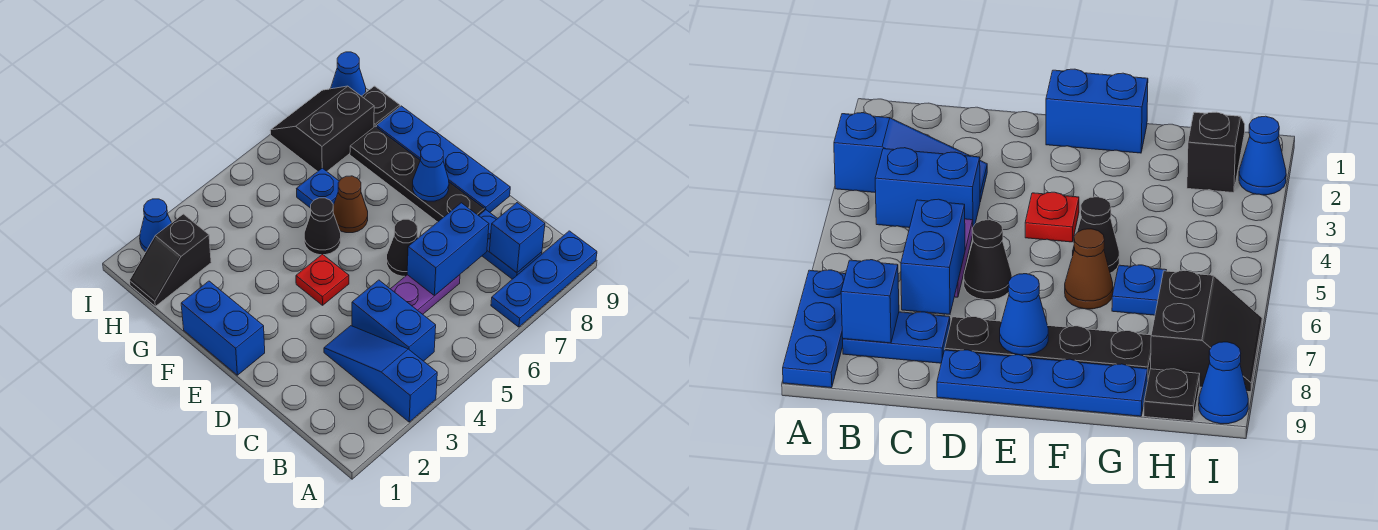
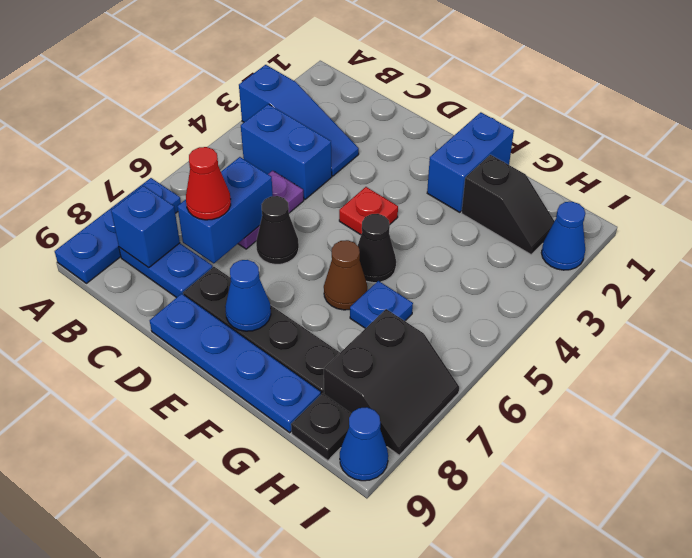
none -> red 1x1 cone [186,147,231,220]
blue 1x2 brick [181,281,265,375] -> blue 1x2 brick turned to [427,112,514,212]
black 1x2 slope [130,214,211,306] -> black 1x2 slope turned to [461,155,554,255]

